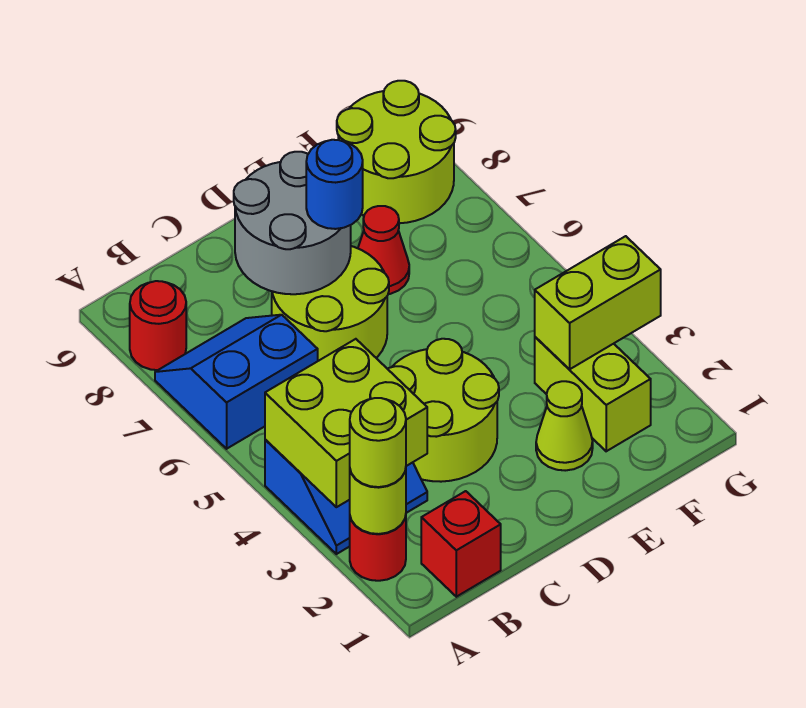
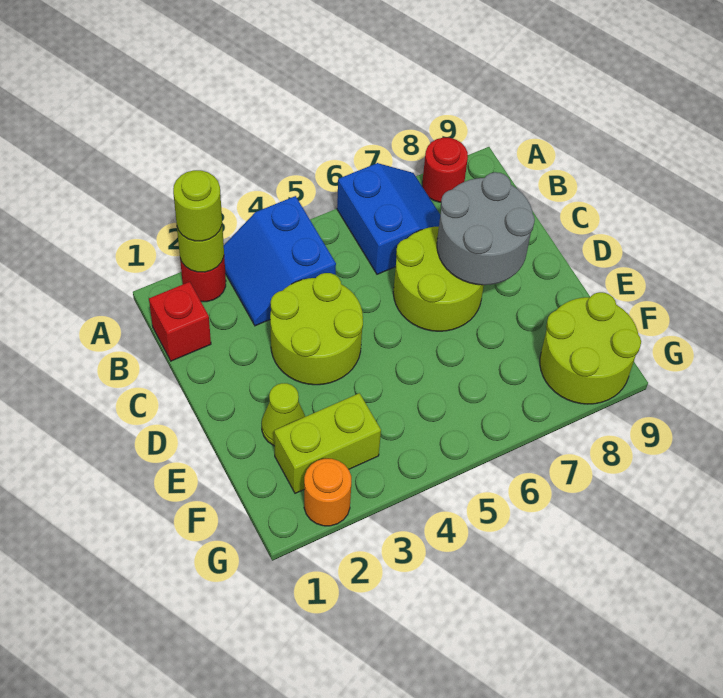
lime 2x2 brick [265,339,427,507] -> none
blue 1x1 round brick [306,140,363,229] -> none
red 1x1 cone [358,206,409,294] -> none
lime 1x2 brick [535,236,661,369] -> none
none -> orange 1x1 round brick [304,459,351,526]

